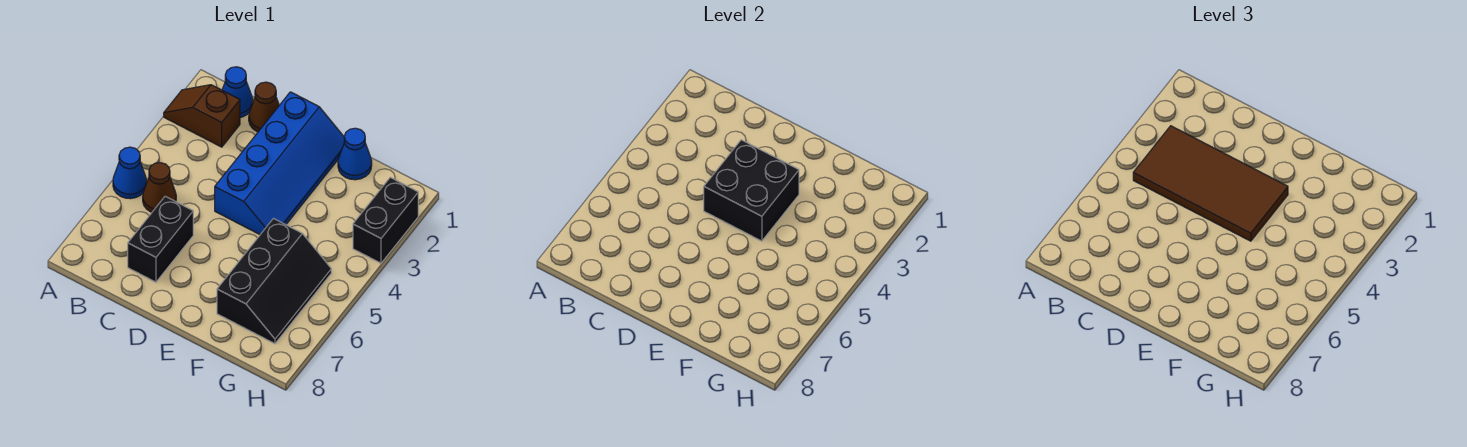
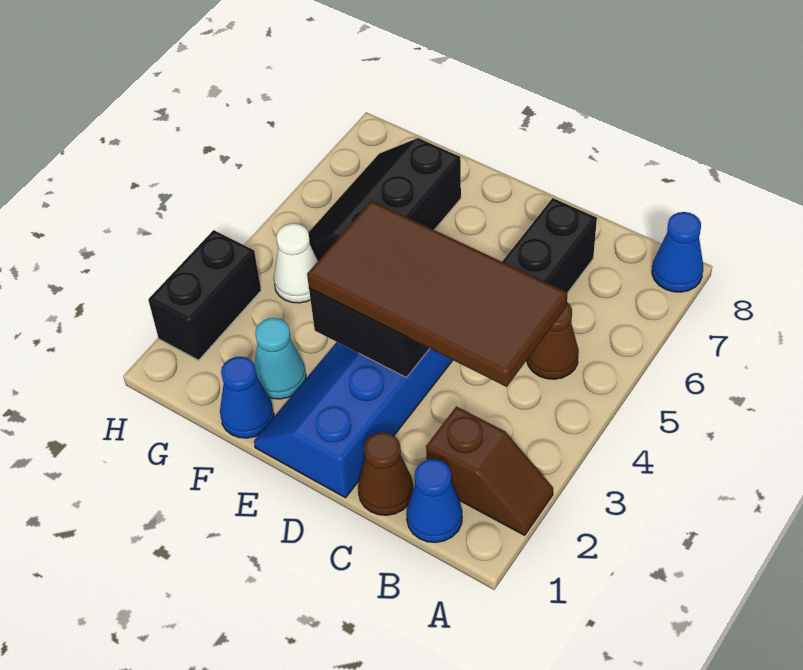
blue 1x1 cone [113,147,147,199] -> blue 1x1 cone moved to [652,212,703,292]
none -> cyan 1x1 cone [254,318,306,399]
none -> white 1x1 cone [274,223,318,303]

